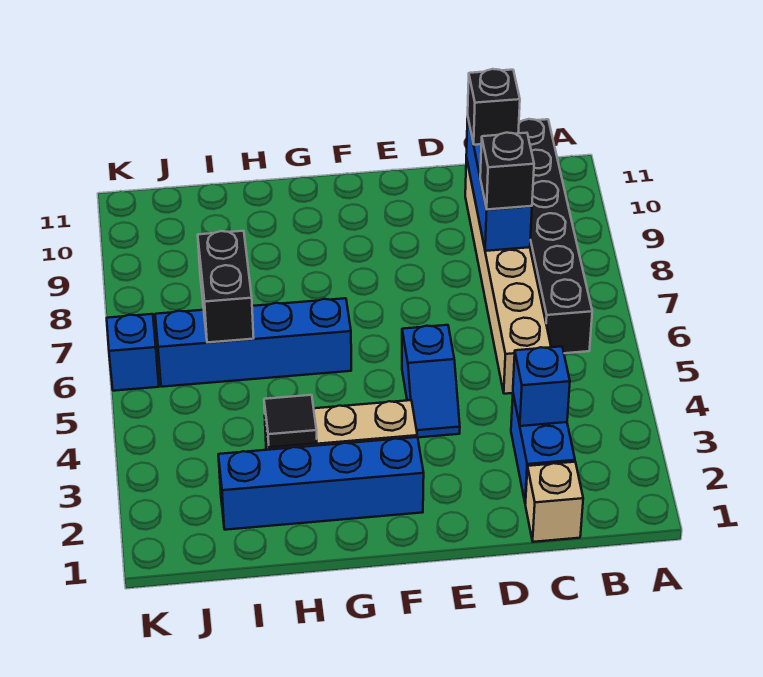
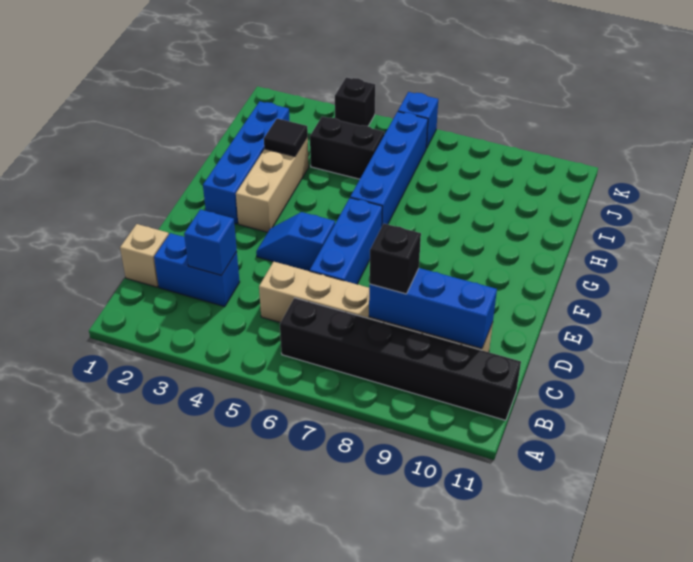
black 1x1 brick [468,69,520,145] -> black 1x1 brick moved to [335,77,375,126]
none -> blue 1x3 brick [310,198,382,284]
black 1x2 brick [198,231,254,343] -> black 1x2 brick moved to [310,117,384,179]

